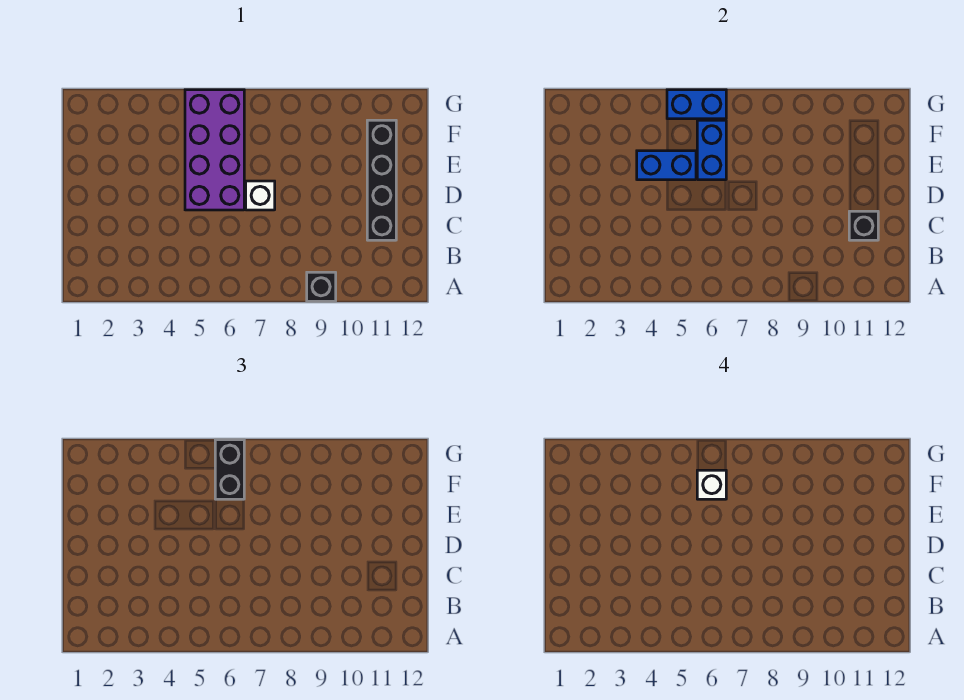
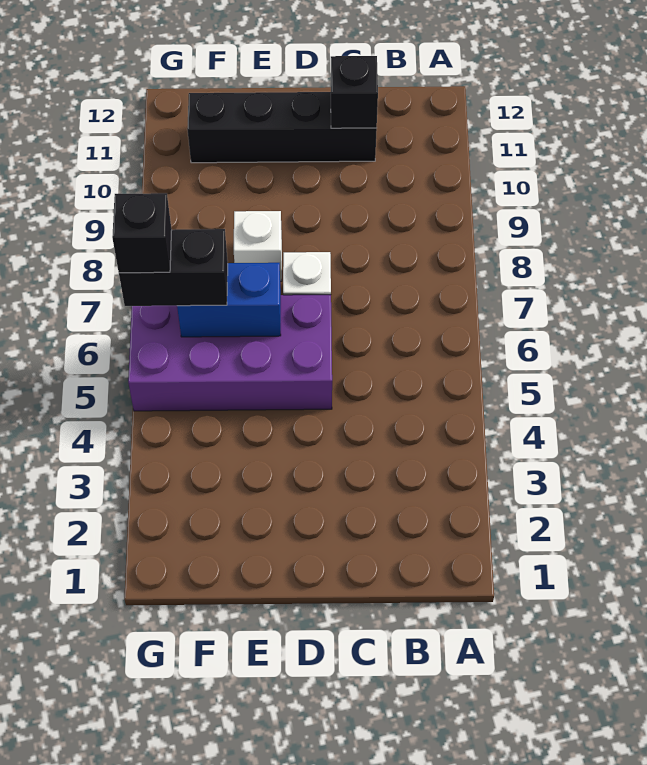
black 1x1 brick [307,272,336,301] -> black 1x1 brick moved to [112,193,172,273]
blue 1x2 brick [637,151,696,180] -> none
white 1x1 brick [697,470,726,499] -> white 1x1 brick moved to [234,211,282,281]
blue 1x2 brick [667,90,726,119] -> none

